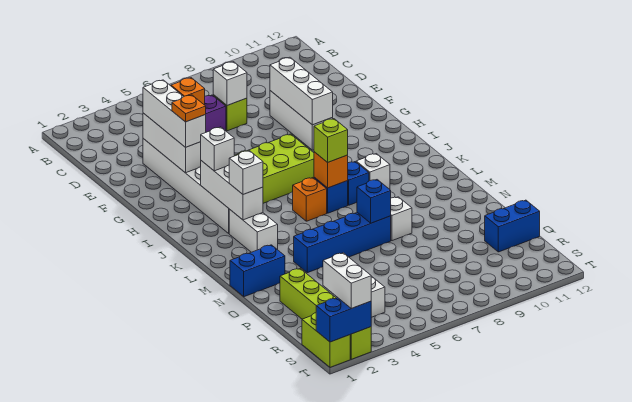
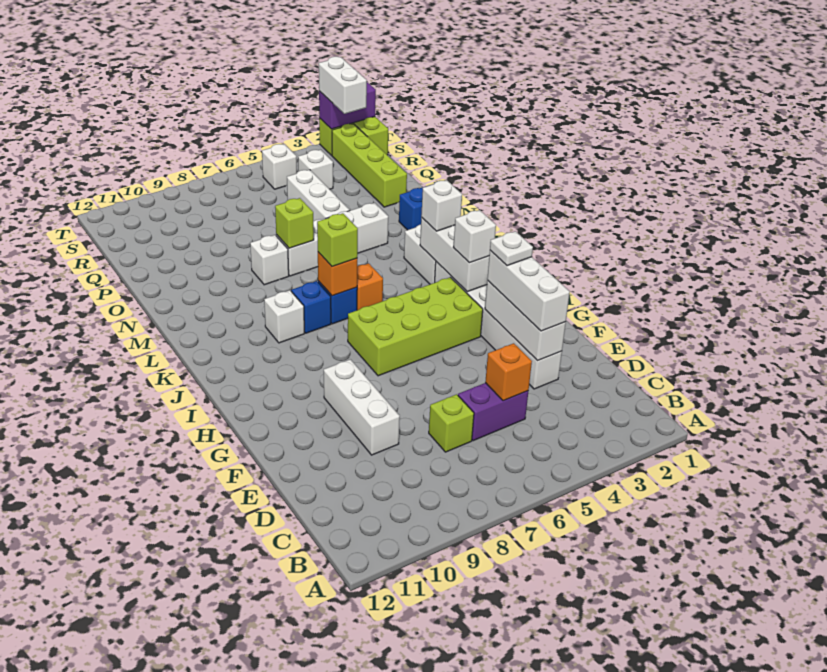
white 1x1 brick [213,62,247,105] -> white 1x1 brick moved to [262,144,297,189]
white 1x3 brick [270,57,333,125] -> white 1x3 brick moved to [287,170,350,221]
orange 1x1 plate [172,95,206,122] -> white 1x1 plate [490,231,533,266]
blue 1x4 brick [294,213,391,273] -> white 1x4 brick [276,203,388,276]
blue 1x1 brick [357,180,391,223] -> lime 1x1 brick [275,198,314,248]
blue 1x2 brick [485,200,540,252] -> none
blue 1x2 brick [316,298,371,342] -> purple 1x2 brick [319,82,376,129]

